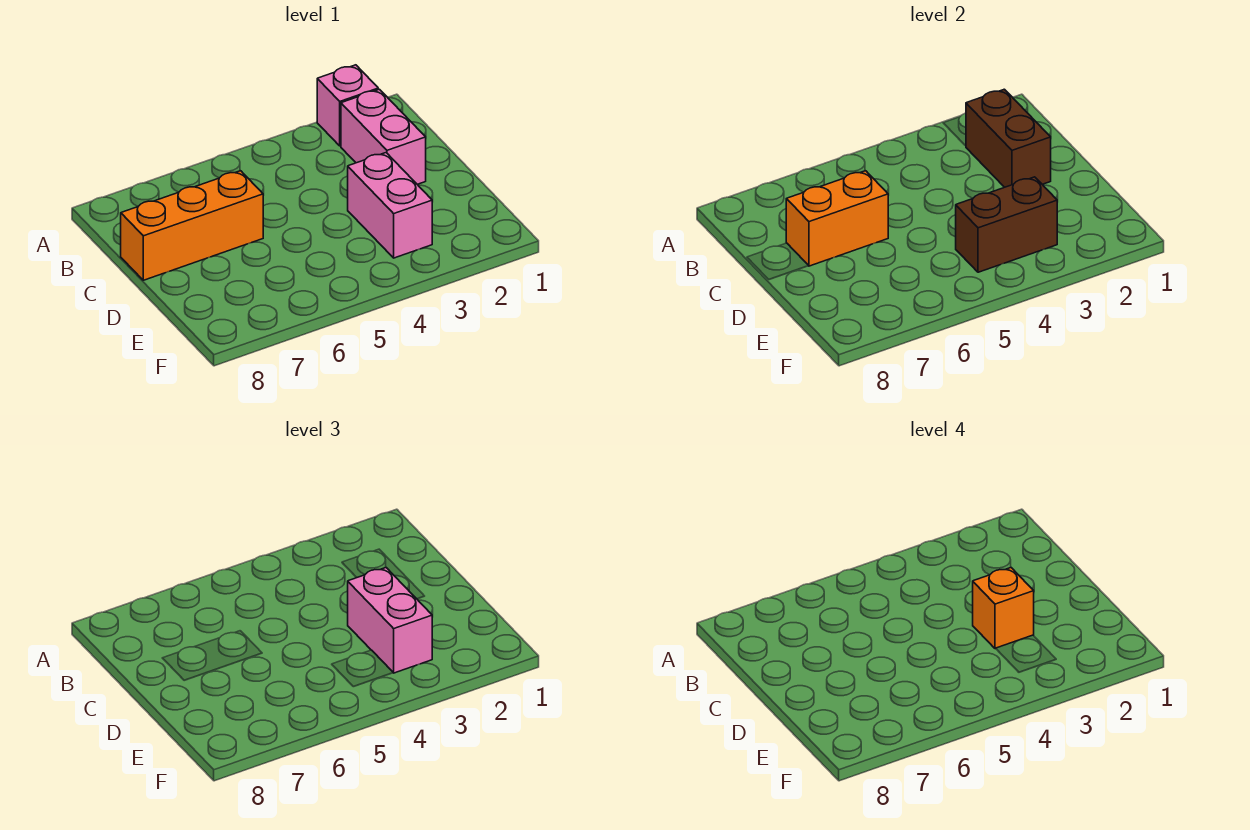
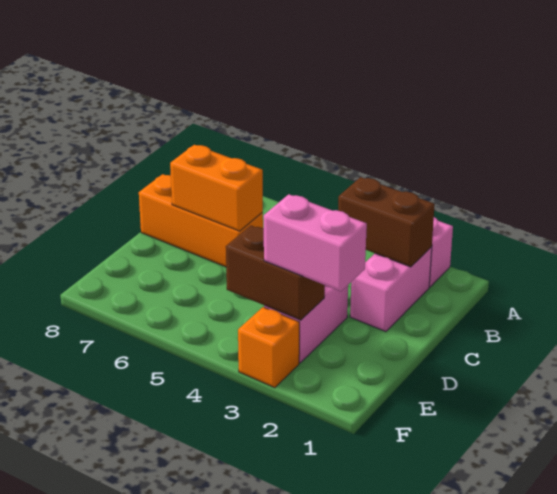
brown 1x2 brick [966,89,1051,187] -> brown 1x2 brick turned to [338,177,435,267]
pink 1x2 brick [348,568,432,673] -> pink 1x2 brick turned to [264,194,367,291]
orange 1x1 brick [973,568,1034,649] -> orange 1x1 brick moved to [238,307,299,388]

